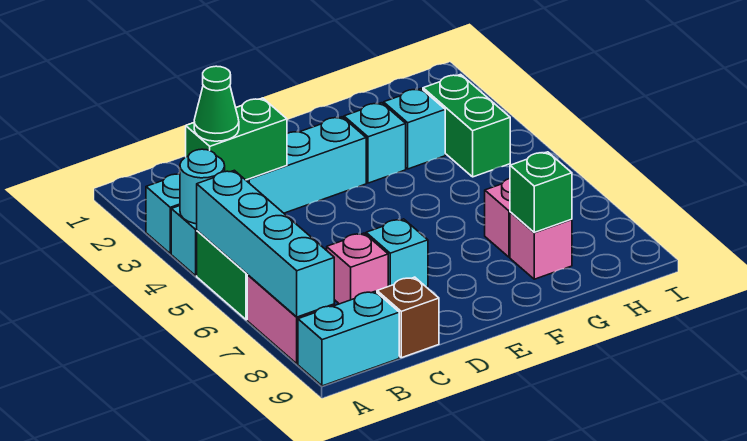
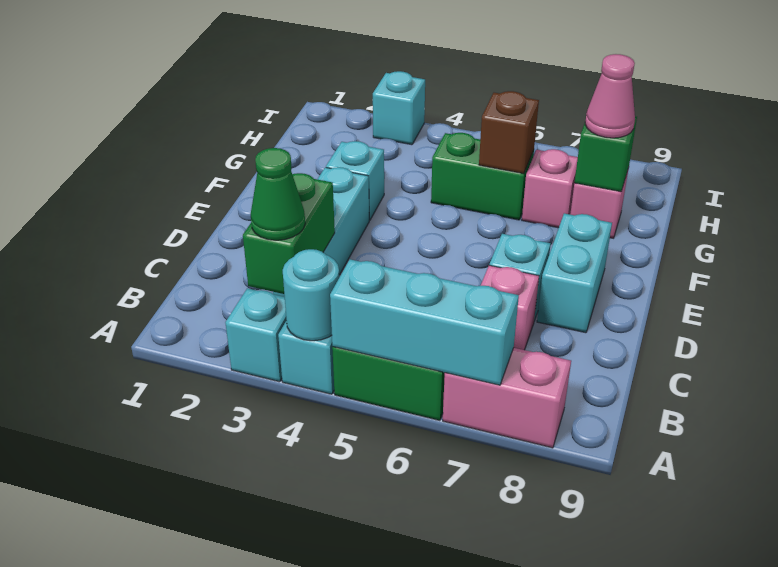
cyan 1x4 brick [197,170,334,317] -> cyan 1x3 brick [330,259,519,385]
cyan 1x2 brick [298,291,399,386] -> cyan 1x2 brick moved to [537,213,612,333]
brown 1x1 brick [377,277,439,358] -> brown 1x1 brick moved to [479,91,539,174]
cyan 1x1 brick [384,89,445,169] -> cyan 1x1 brick moved to [373,71,425,145]
none -> pink 1x1 cone [585,54,635,138]
green 1x2 brick [423,74,510,177] -> green 1x2 brick moved to [431,133,534,220]

